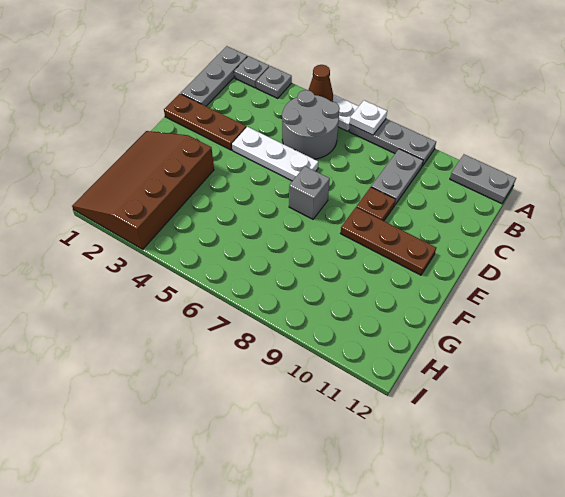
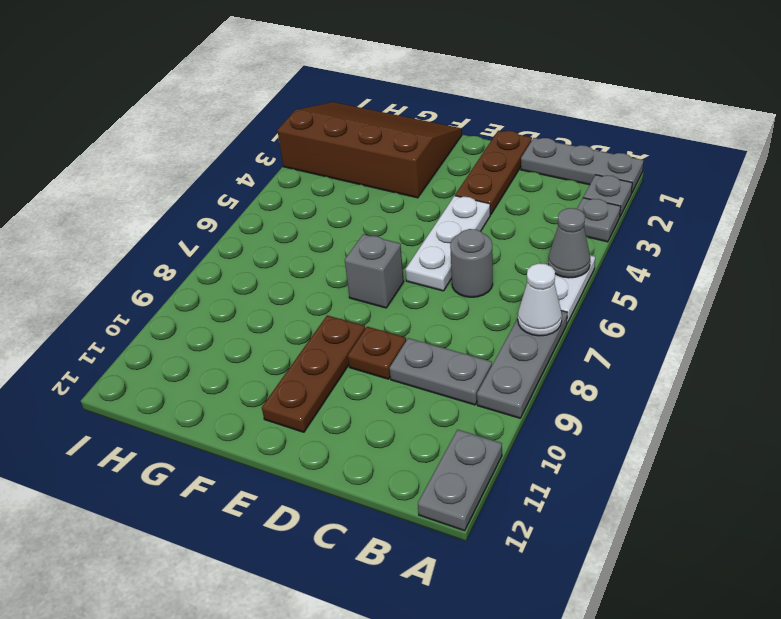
brown 1x1 cone [308,65,333,102] -> grey 1x1 cone [548,208,590,278]
white 1x1 plate [350,100,387,135] -> white 1x1 cone [518,263,562,336]
grey 2x2 round brick [282,90,340,159] -> grey 1x1 round brick [450,229,493,297]

